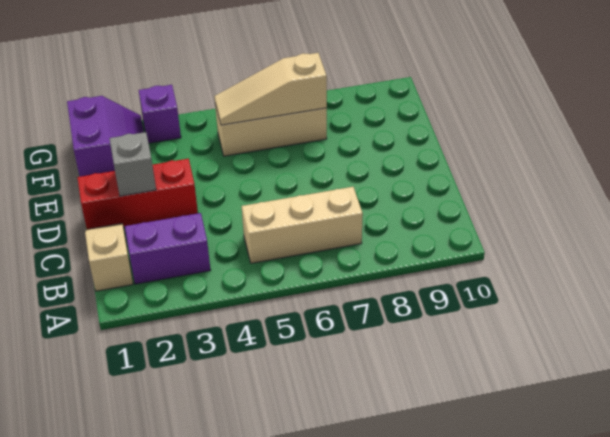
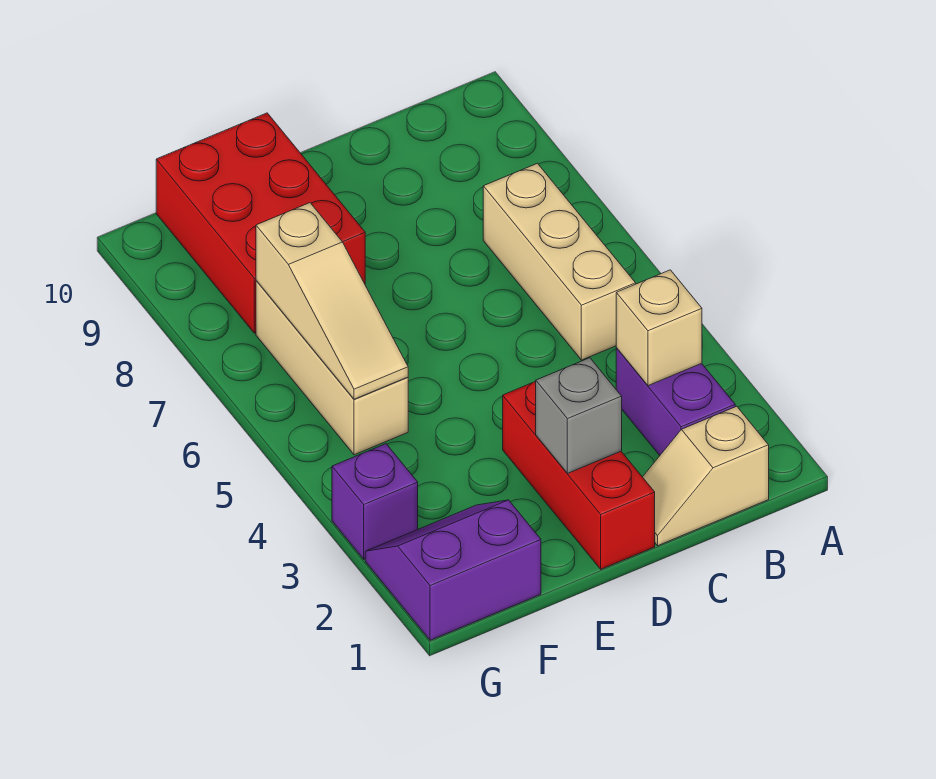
none -> tan 1x1 brick [616,270,702,386]
none -> red 2x3 brick [156,113,365,333]

